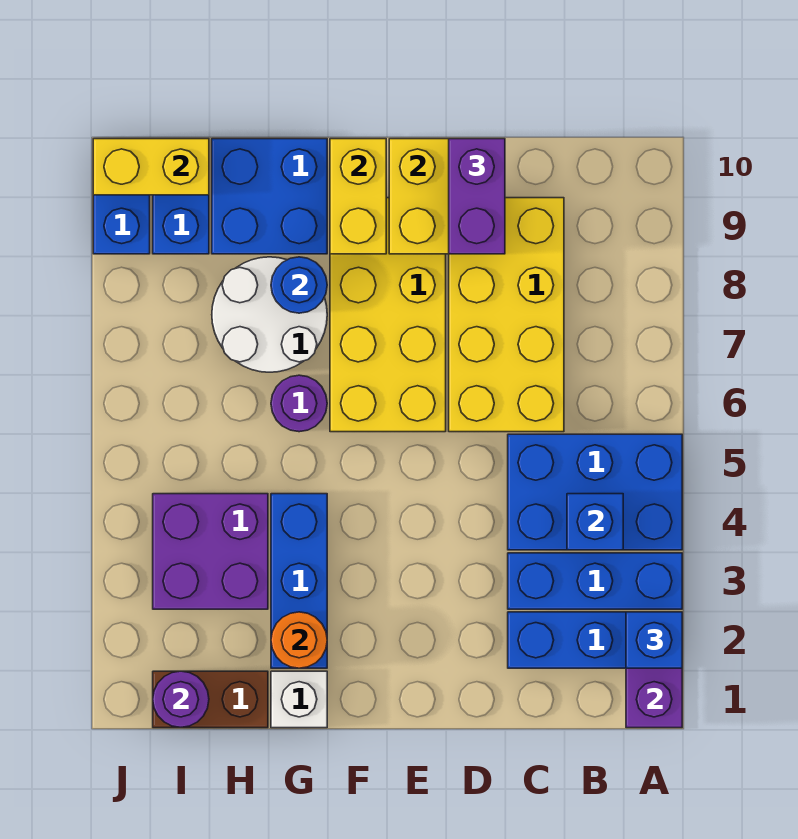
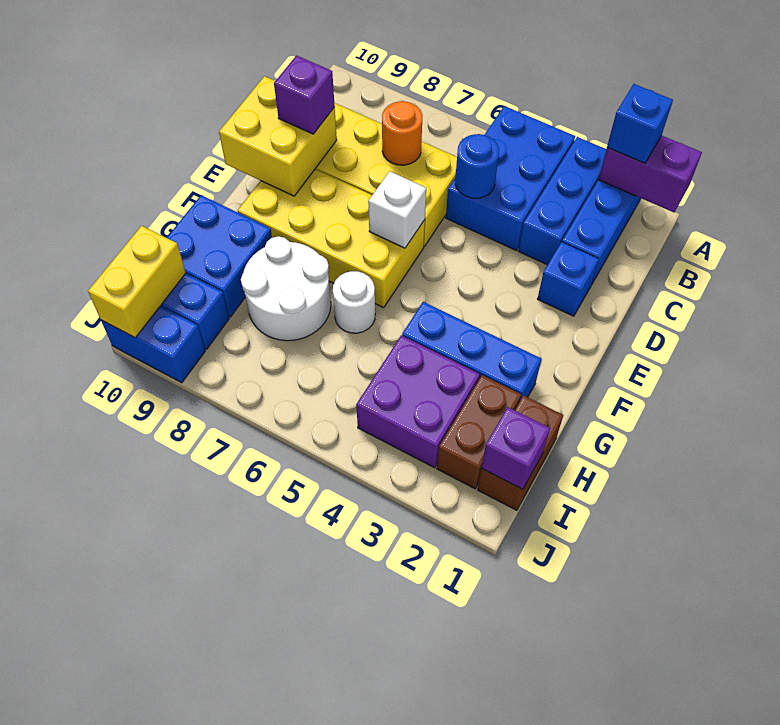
blue 1x1 brick [567,494,623,550] -> blue 1x1 brick moved to [538,242,599,316]
purple 1x2 brick [449,139,505,254] -> purple 1x1 brick [274,56,335,134]
yellow 1x2 brick [330,139,386,254] -> none
white 1x1 brick [271,671,327,728] -> white 1x1 brick moved to [368,171,426,248]
orange 1x1 round brick [271,612,327,668] -> orange 1x1 round brick moved to [382,101,423,165]
purple 1x1 round brick [271,375,327,432] -> white 1x1 round brick [333,271,375,333]
blue 1x1 round brick [271,257,327,313] -> blue 1x1 round brick moved to [455,134,499,198]
none -> brown 1x2 brick [437,375,521,489]
purple 1x1 round brick [153,671,209,728] -> purple 1x1 brick [482,407,550,489]

